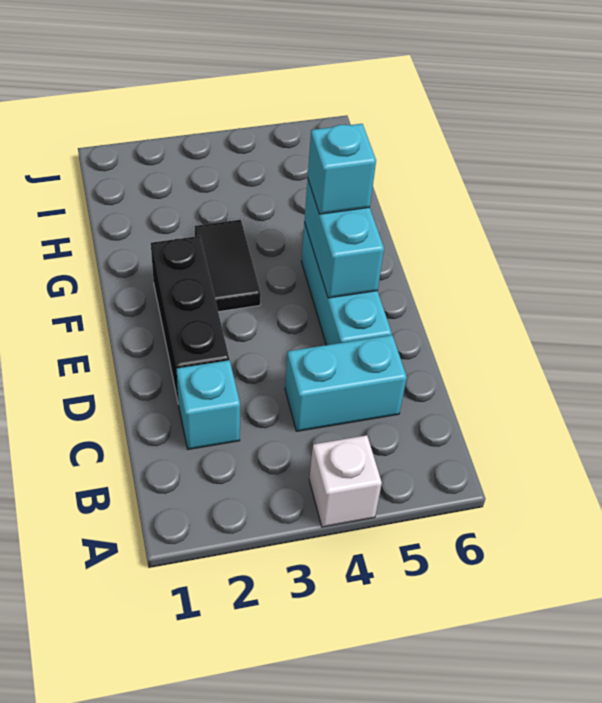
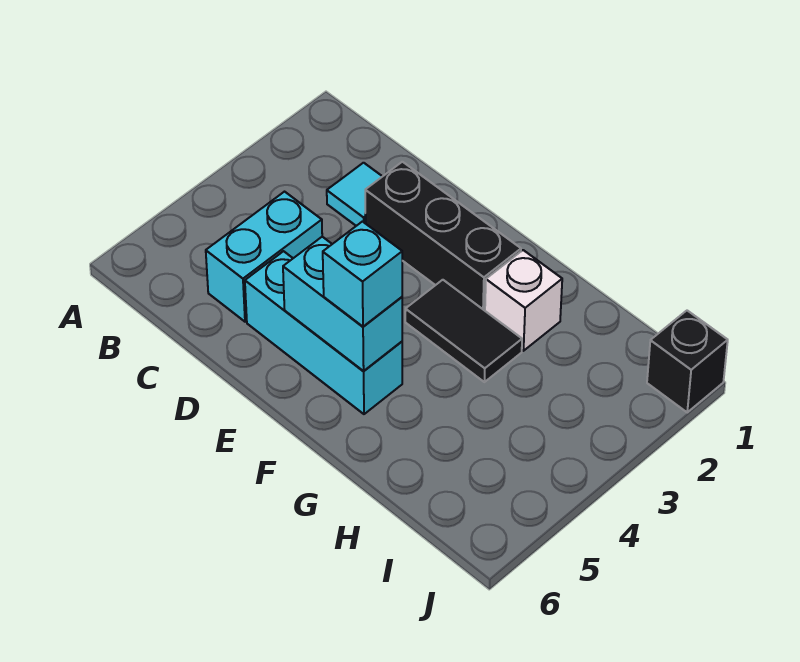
white 1x1 brick [309,435,382,527] -> white 1x1 brick moved to [485,250,562,351]
cyan 1x1 brick [177,360,240,449] -> cyan 1x1 tile [327,163,383,226]
none -> black 1x1 brick [647,311,728,412]

